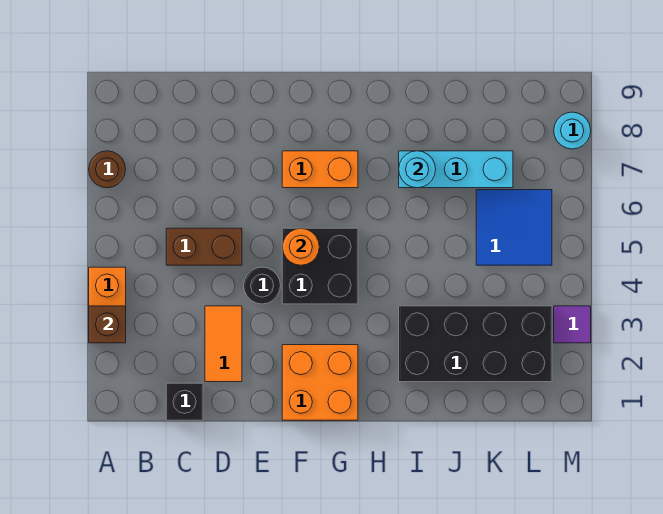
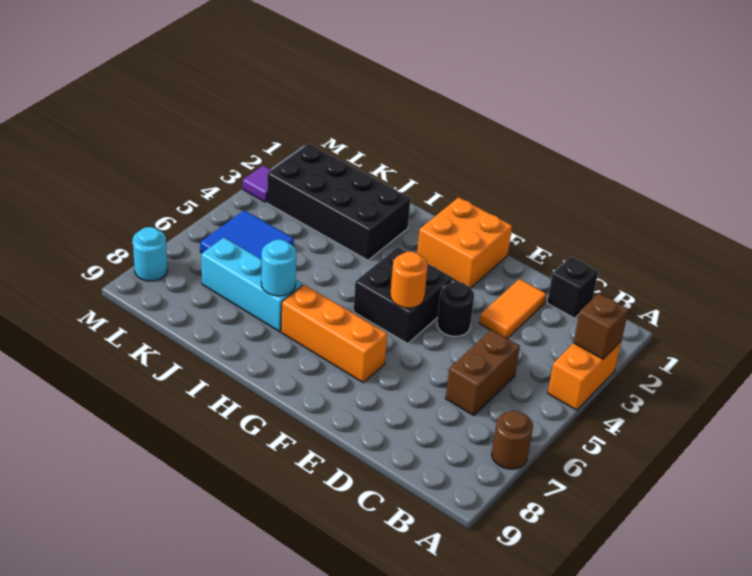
brown 1x2 brick [166,228,242,265] -> brown 1x2 brick turned to [446,330,520,416]
orange 1x2 brick [282,151,358,188] -> orange 1x3 brick [281,285,387,383]

